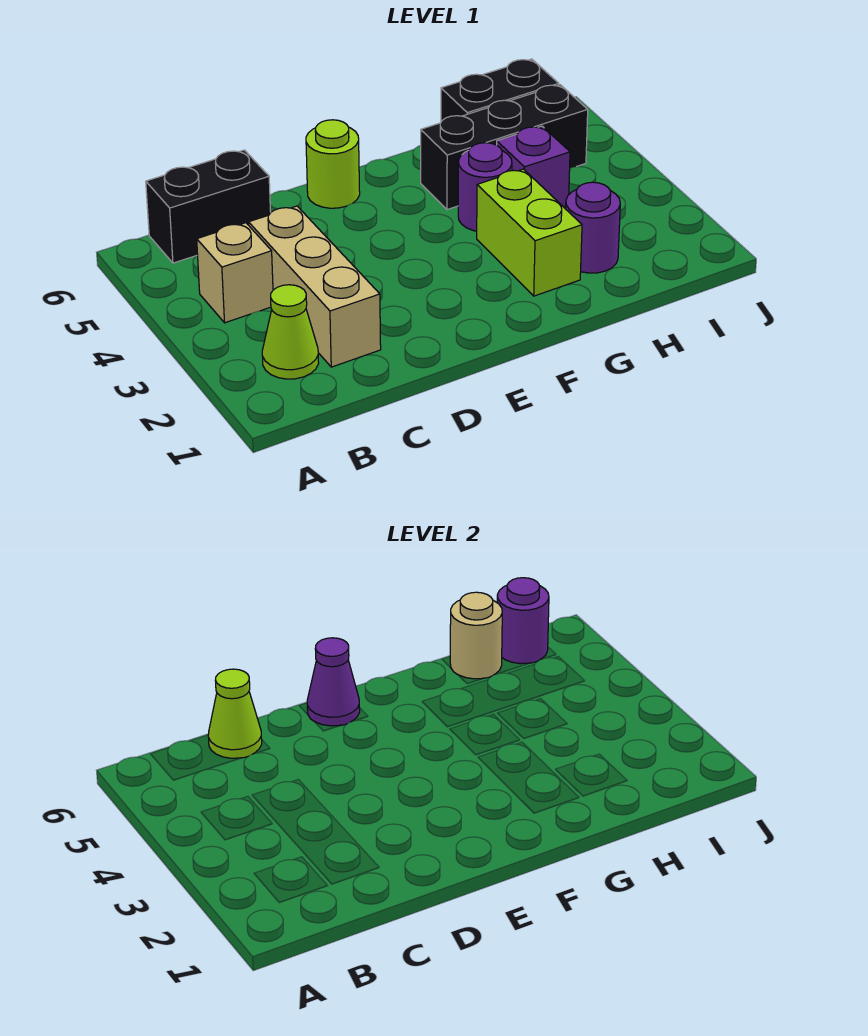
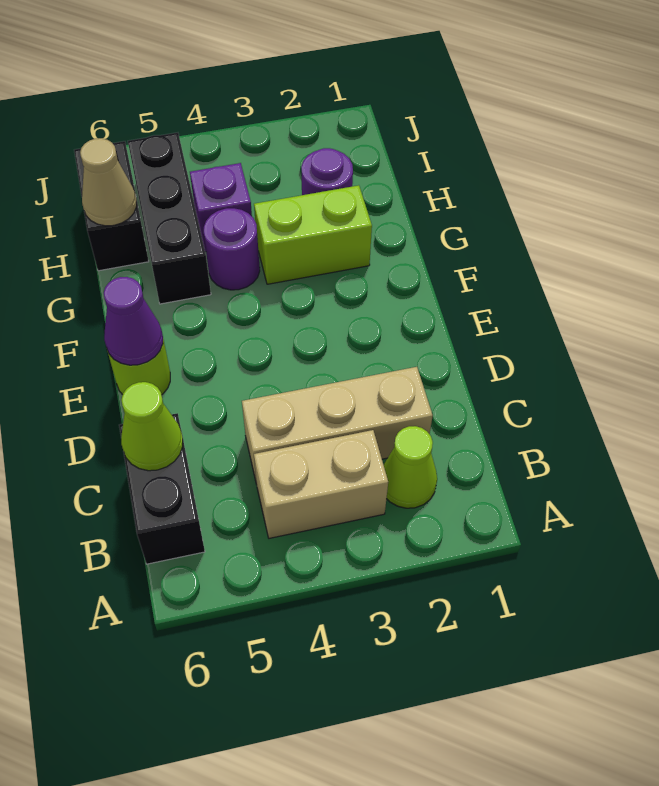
tan 1x1 brick [197,223,273,323] -> tan 1x2 brick [254,430,388,538]
tan 1x1 round brick [450,592,502,679] -> tan 1x1 cone [80,138,137,226]
purple 1x1 round brick [497,578,549,664] -> none

